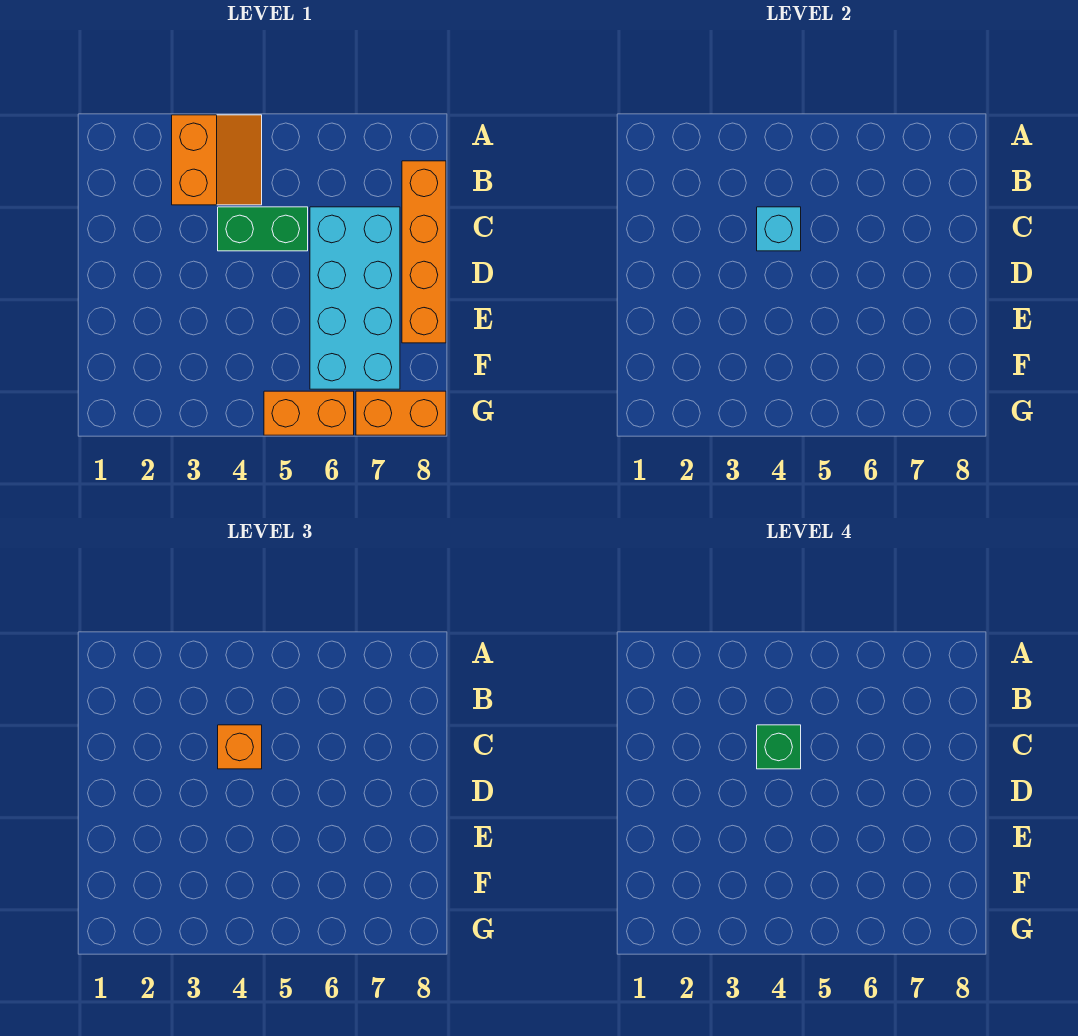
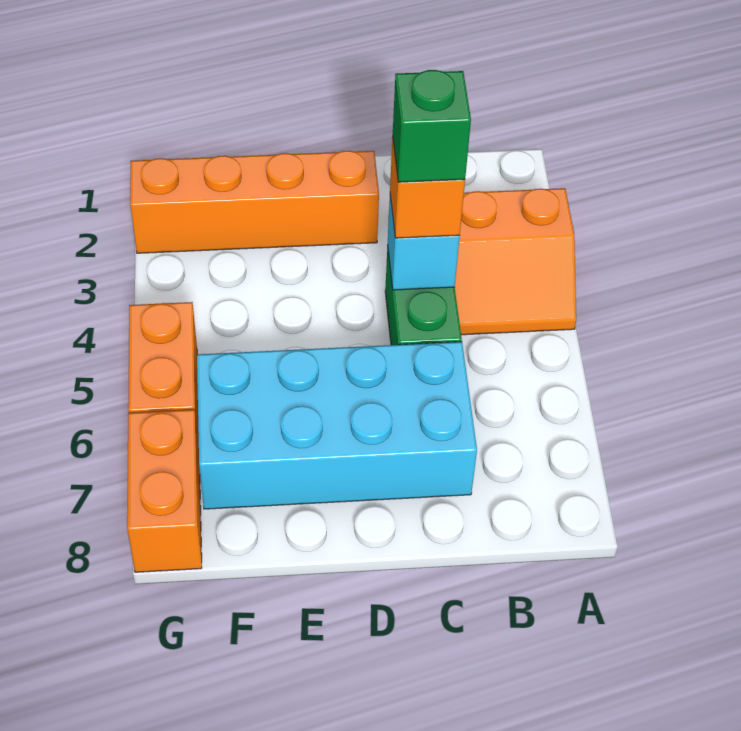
orange 1x4 brick [402,161,446,343] -> orange 1x4 brick moved to [130,151,379,253]

